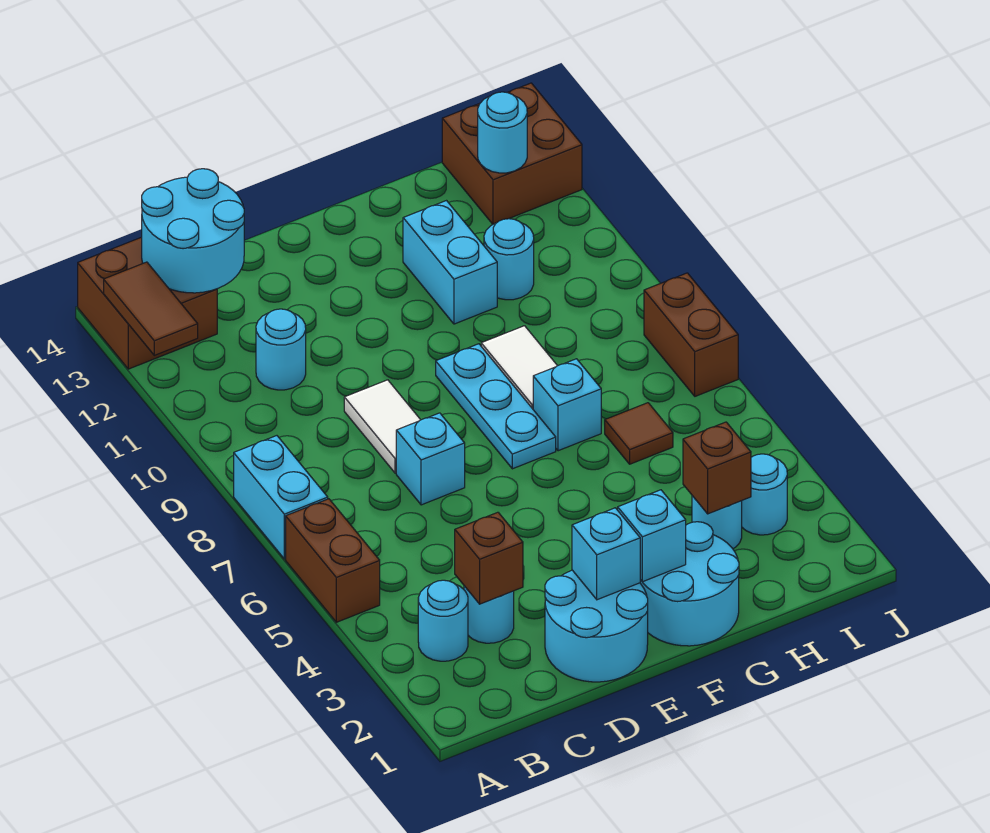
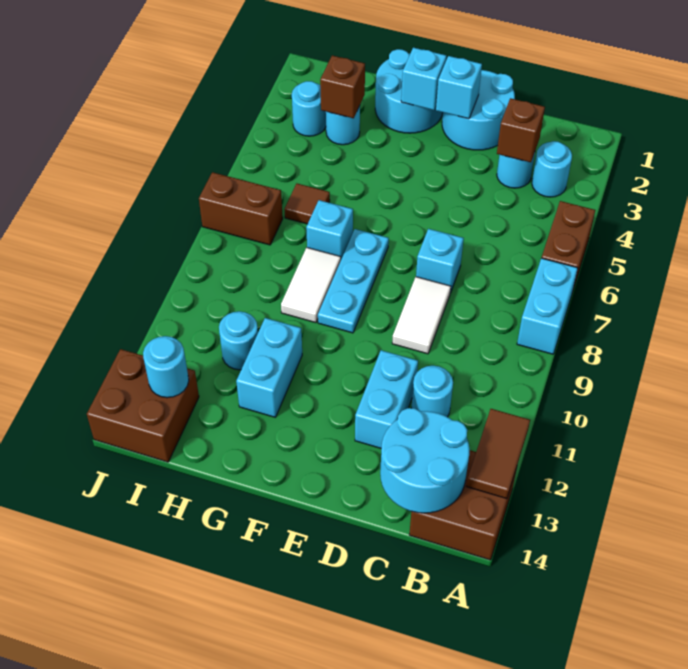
none -> cyan 1x2 brick [355,350,418,448]
brown 1x2 brick [644,273,738,396] -> brown 1x2 brick turned to [199,172,283,245]

